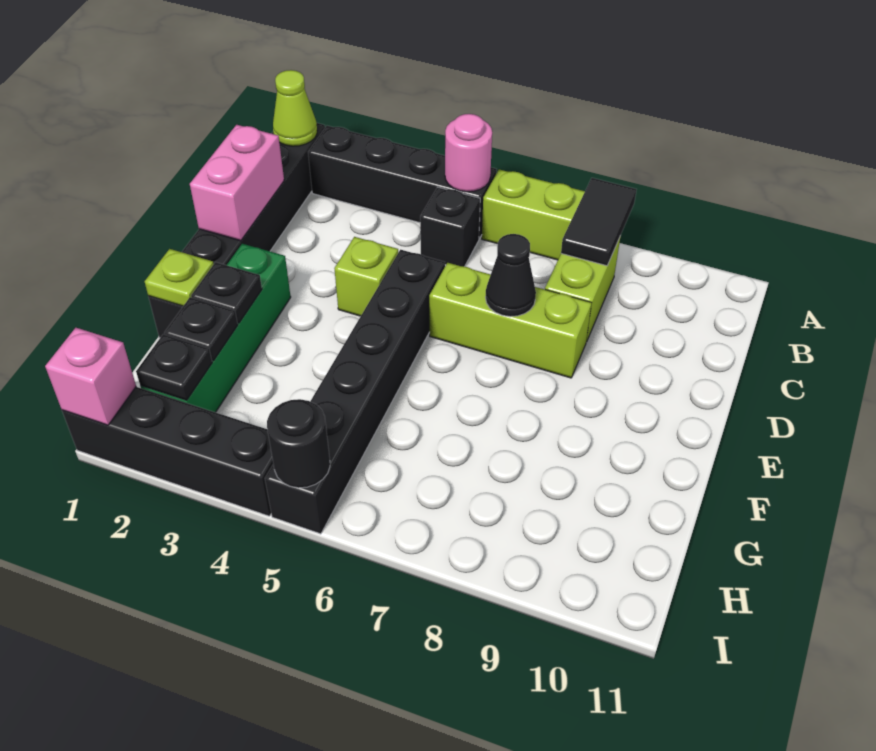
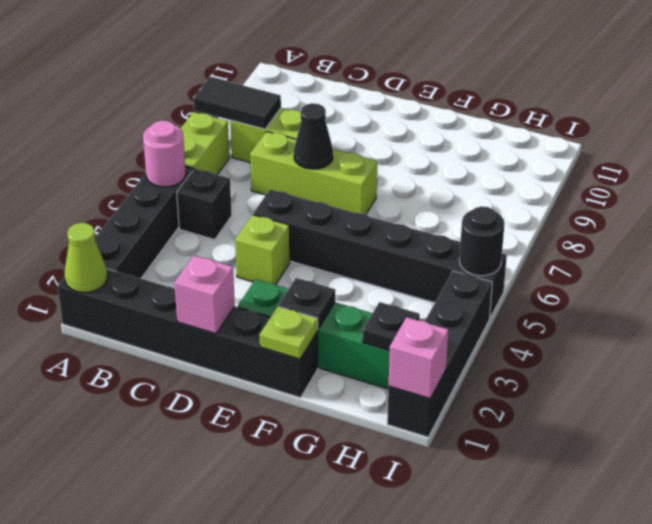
pink 1x2 brick [190,125,284,241] -> pink 1x1 brick [174,255,235,334]
lime 1x3 brick [429,263,592,378] -> lime 1x3 brick turned to [250,131,377,215]
black 1x1 plate [164,297,238,360] -> none

